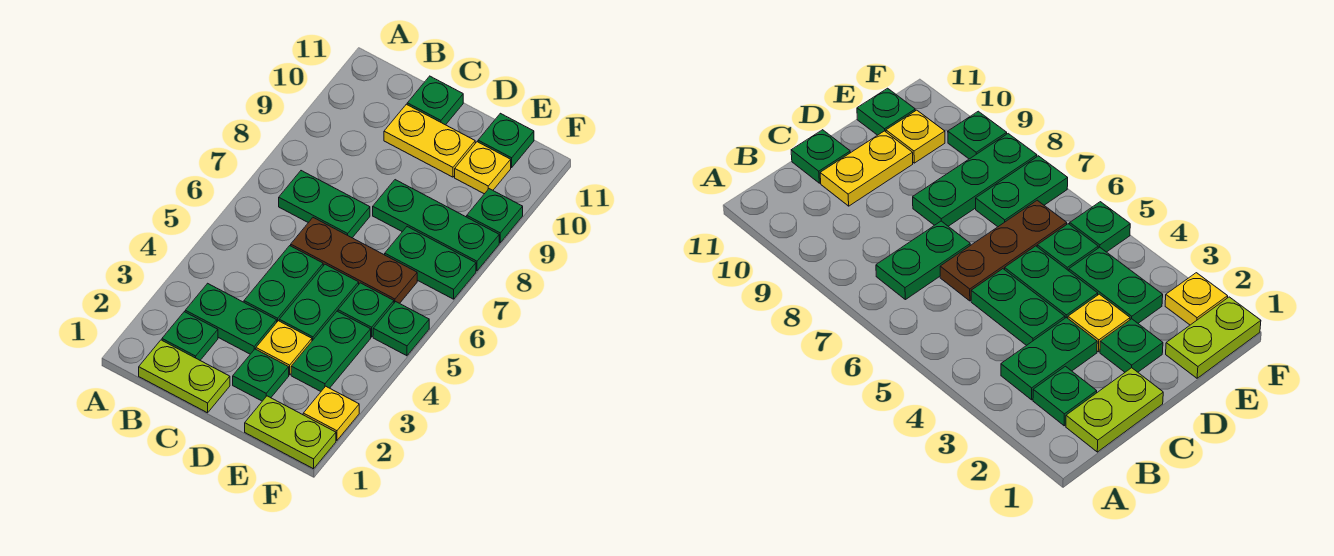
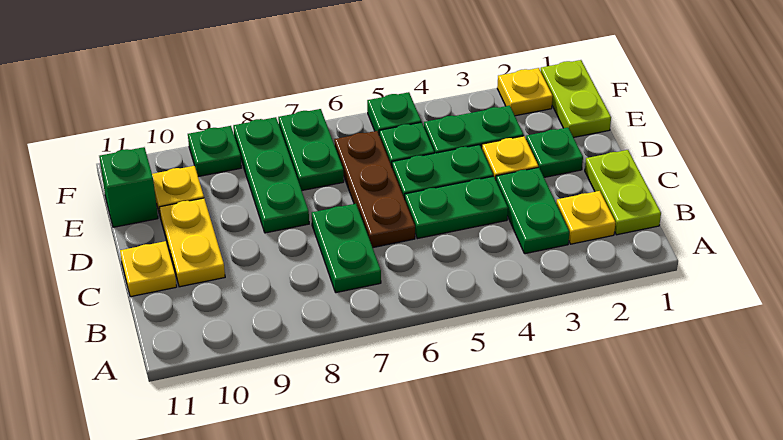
green 1x1 plate [162,312,218,360] -> yellow 1x1 plate [556,191,616,244]
green 1x1 plate [407,76,463,125] -> yellow 1x1 plate [120,241,177,297]
green 1x1 plate [478,113,534,168] -> green 1x1 brick [99,147,158,227]

